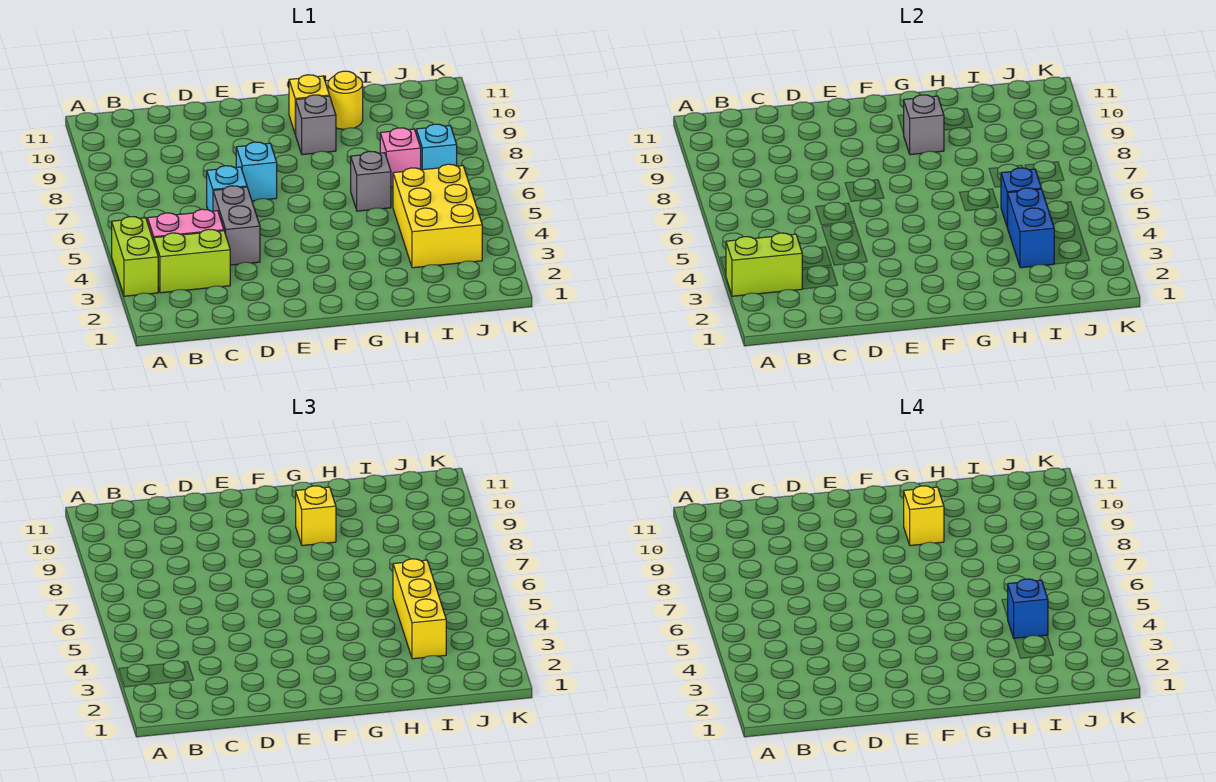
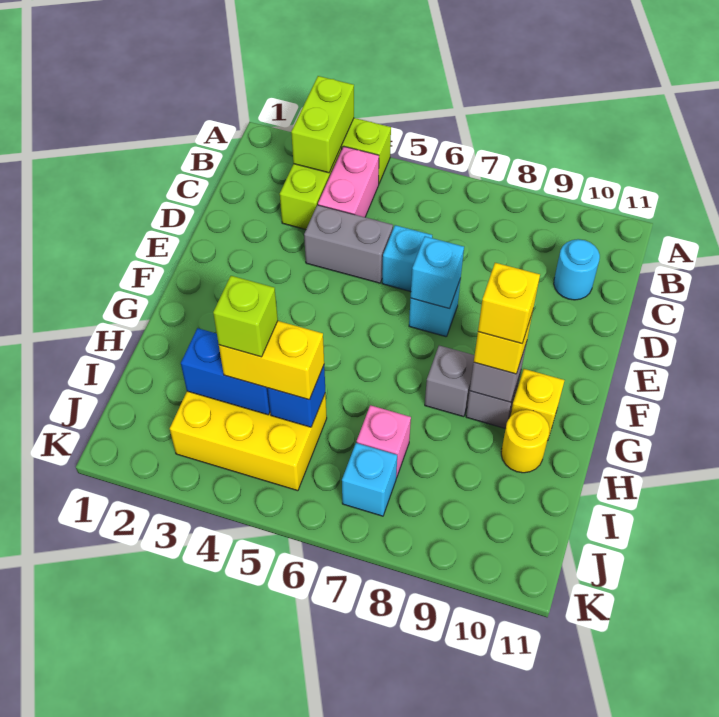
none -> cyan 1x1 round brick [554,239,600,300]
none -> cyan 1x1 brick [411,236,464,309]
grey 1x1 brick [351,151,391,211] -> grey 1x1 brick moved to [425,346,475,417]
yellow 1x3 brick [393,559,446,659] -> yellow 1x2 brick [219,321,324,400]
blue 1x1 brick [1008,579,1048,638] -> lime 1x1 brick [213,276,278,357]

